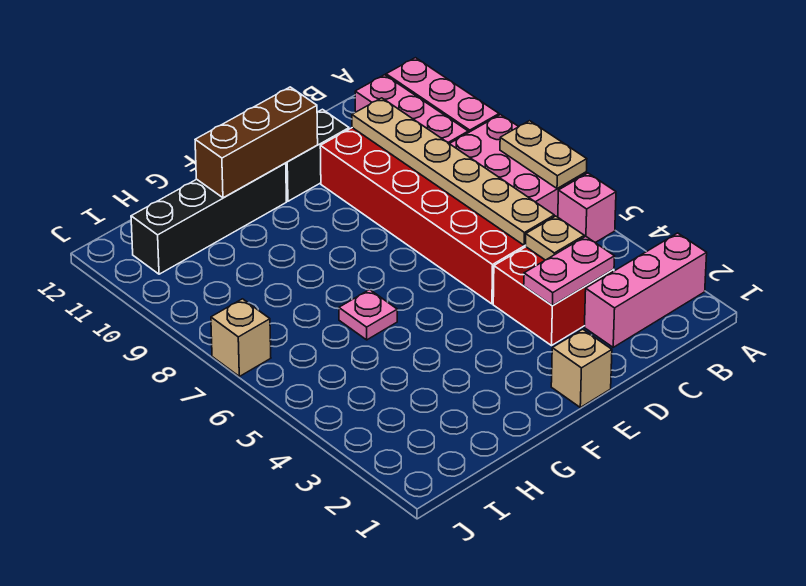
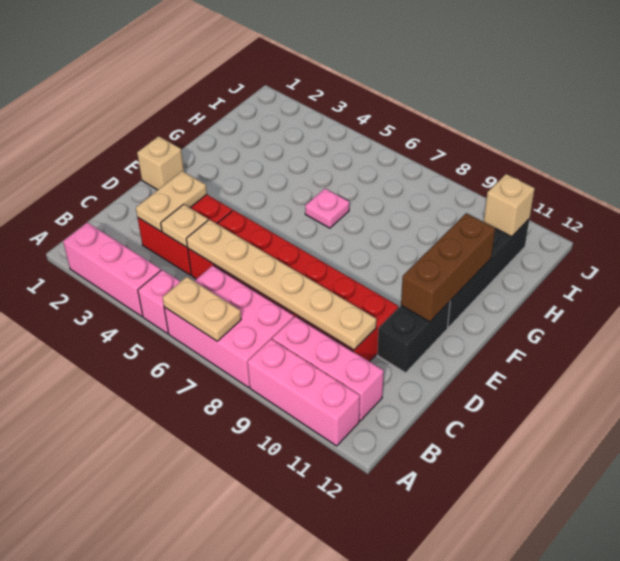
pink 1x3 brick [584,233,707,347] -> pink 1x3 brick turned to [63,223,161,317]
pink 1x2 plate [524,236,614,306] -> tan 1x2 plate [136,171,207,231]
tan 1x1 brick [211,299,271,376] -> tan 1x1 brick moved to [484,174,535,237]

